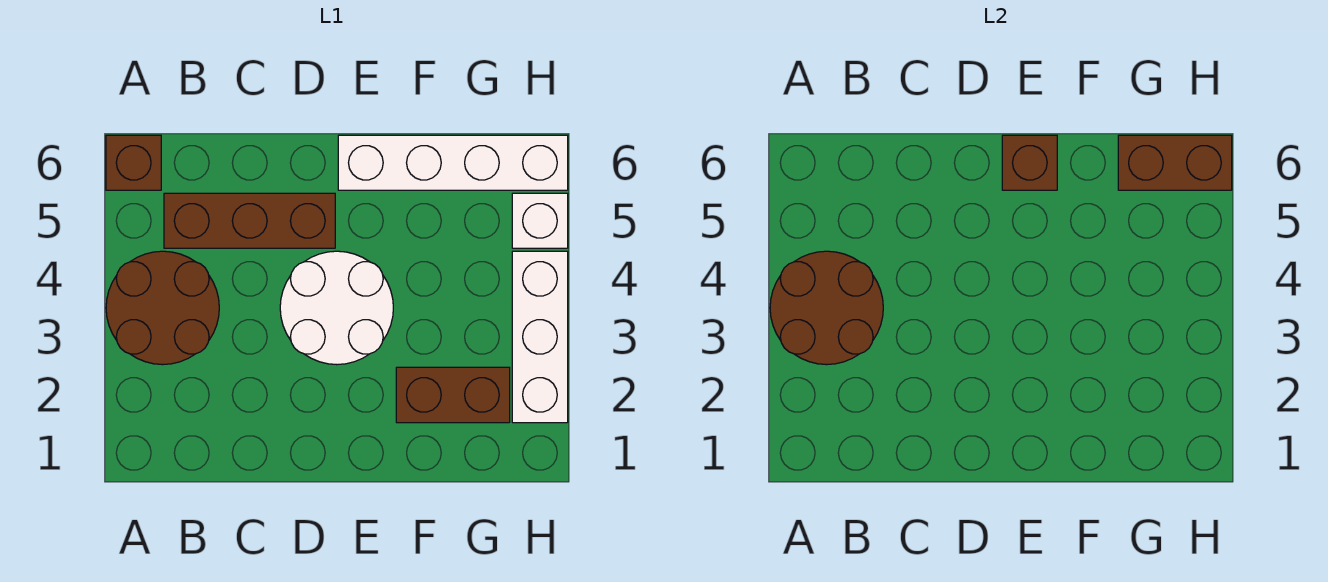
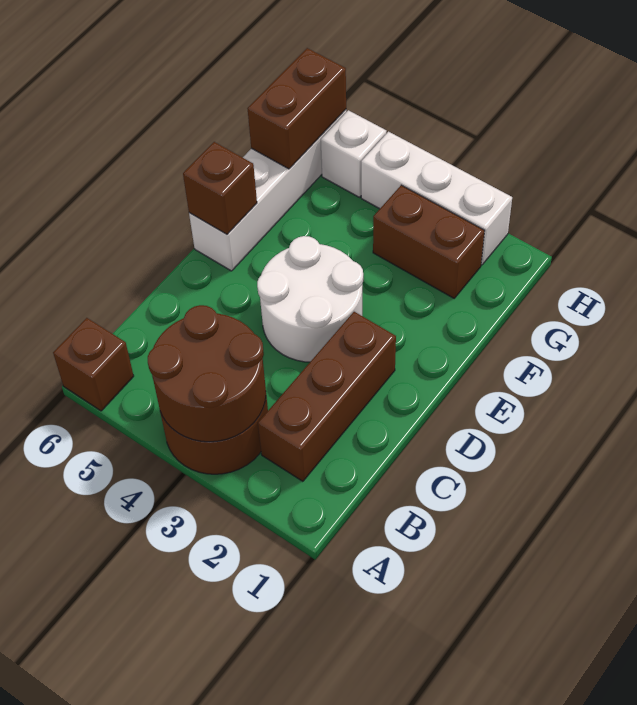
brown 1x3 brick [164,193,335,248] -> brown 1x3 brick moved to [258,312,396,481]
brown 1x2 brick [396,367,510,423] -> brown 1x2 brick turned to [373,185,484,298]

